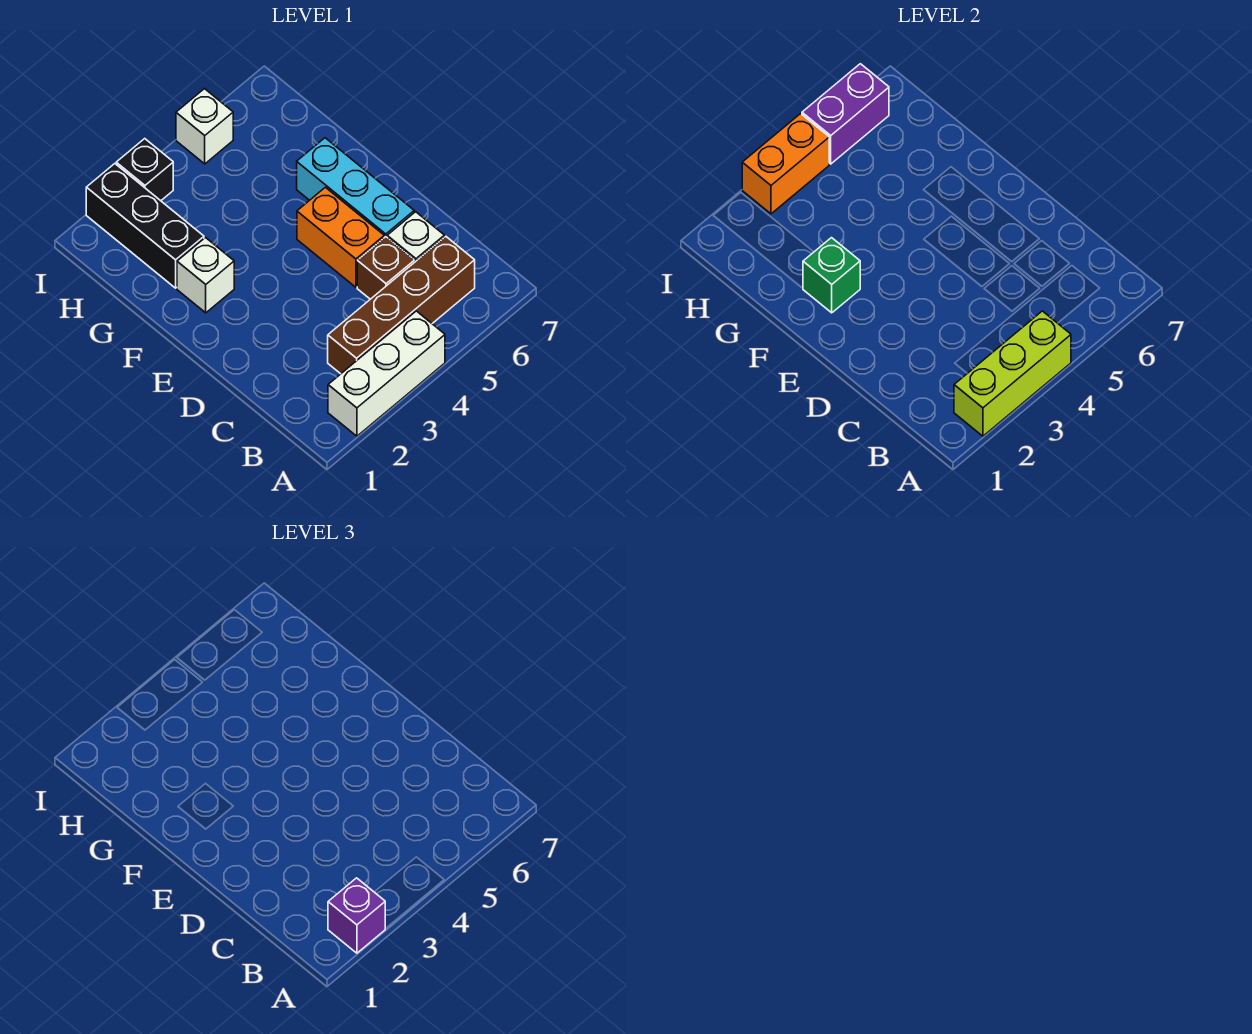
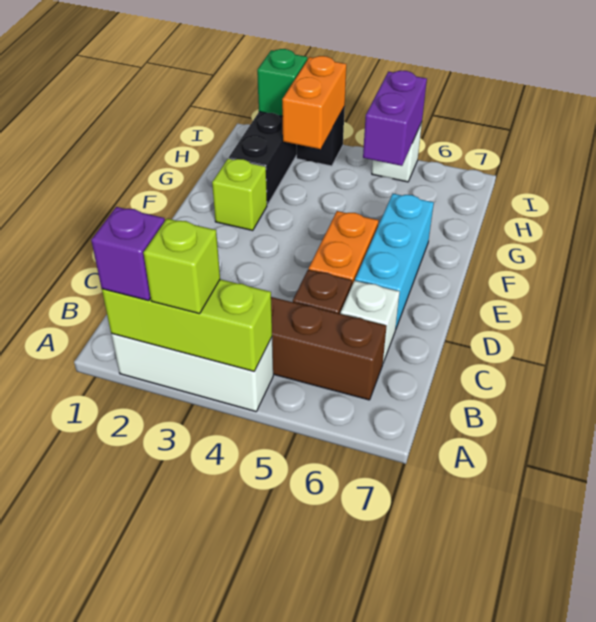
none -> lime 1x1 brick [143,219,220,314]
white 1x1 brick [177,238,234,313] -> lime 1x1 brick [212,159,267,231]
green 1x1 brick [803,238,860,313] -> green 1x1 brick moved to [257,49,307,116]
orange 1x2 brick [742,114,829,214] -> orange 1x2 brick turned to [282,56,346,149]
purple 1x2 brick [802,64,889,164] -> purple 1x2 brick turned to [363,71,427,166]

